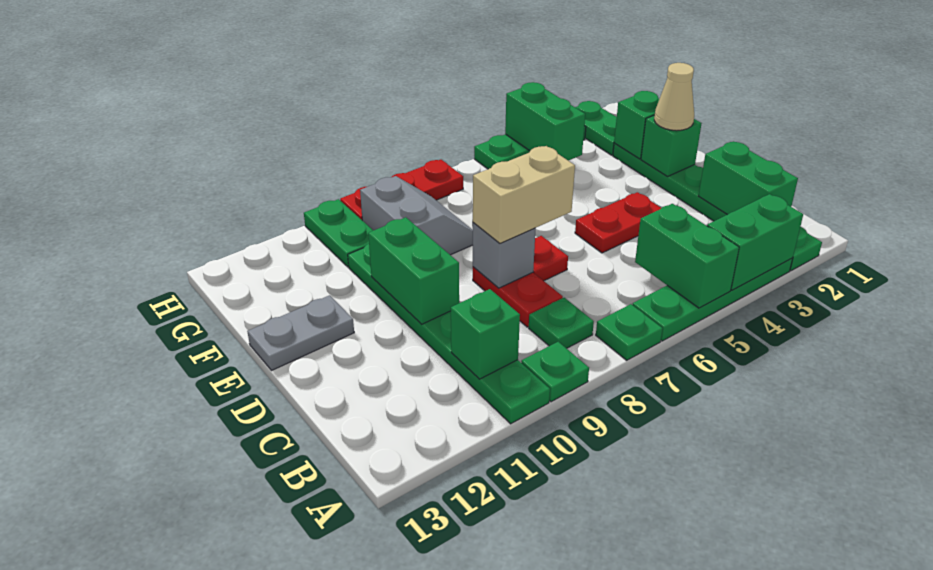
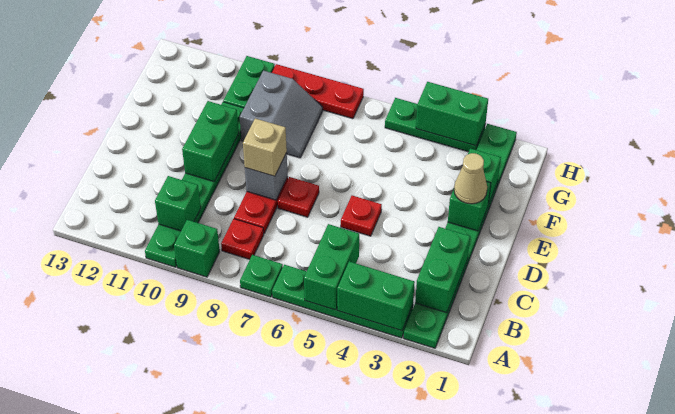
green 1x1 plate [521,342,589,402] -> green 1x1 brick [174,220,220,277]
green 1x1 plate [529,298,594,348] -> red 1x1 plate [221,219,264,259]
red 1x2 plate [575,192,661,253] -> red 1x1 plate [341,196,382,236]
tan 1x2 brick [473,146,575,243] -> tan 1x1 brick [243,119,287,176]
grey 1x2 plate [247,295,354,371] -> none
green 1x2 brick [505,82,585,161] -> green 1x2 brick turned to [416,82,488,146]

